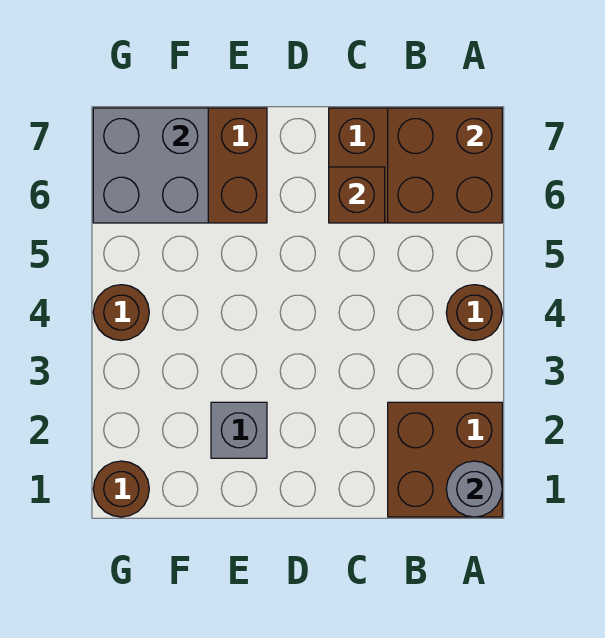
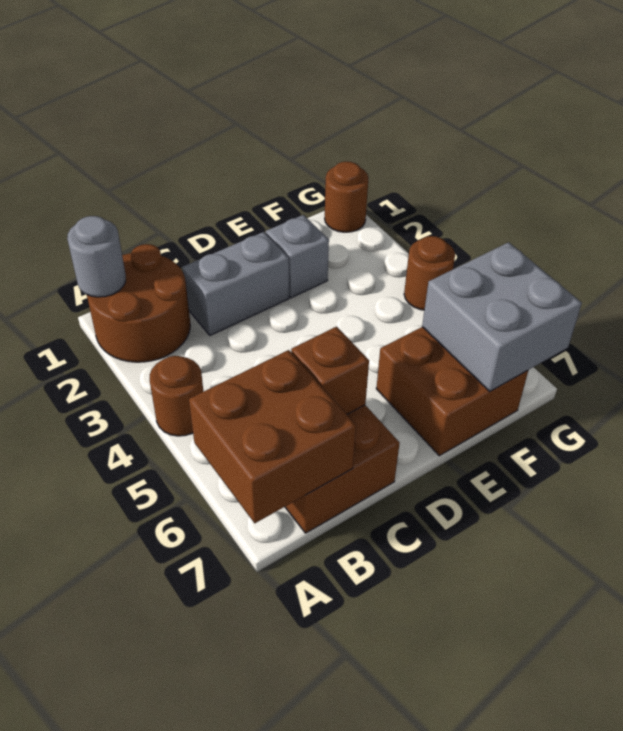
brown 2x2 brick [388,402,502,517] -> brown 2x2 round brick [87,244,190,362]
none -> grey 1x2 brick [182,232,289,335]

